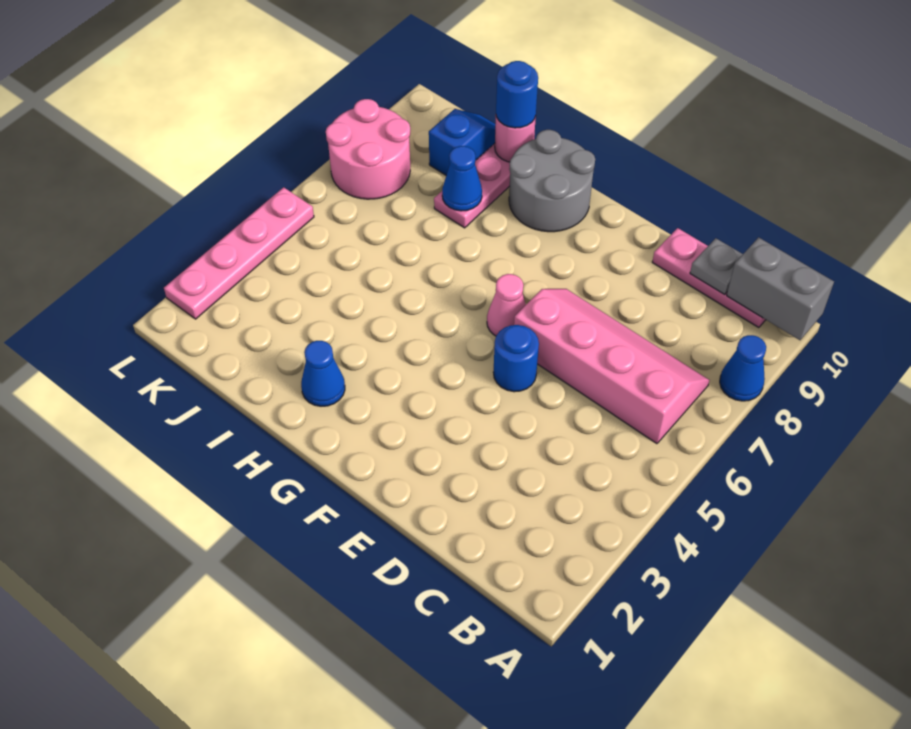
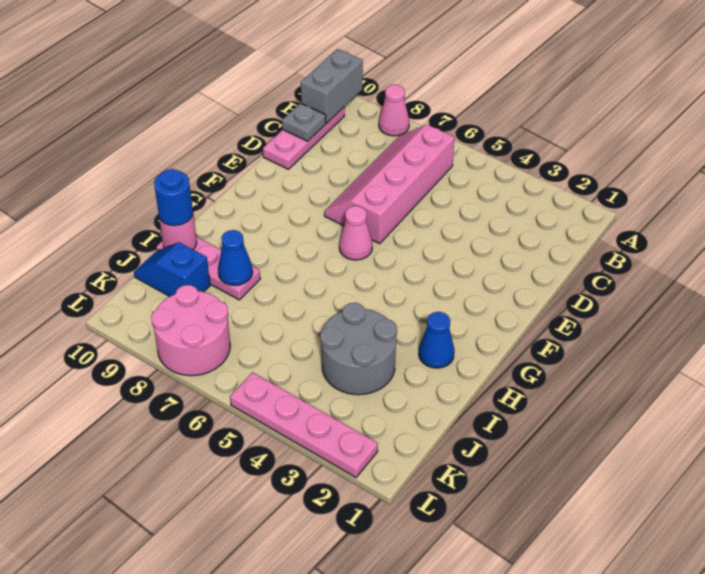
blue 1x1 cone [720,335,766,401] -> pink 1x1 cone [379,85,409,136]
blue 1x1 round brick [493,325,539,392] -> none
grey 2x2 round brick [509,130,595,232] -> grey 2x2 round brick moved to [320,303,397,395]

